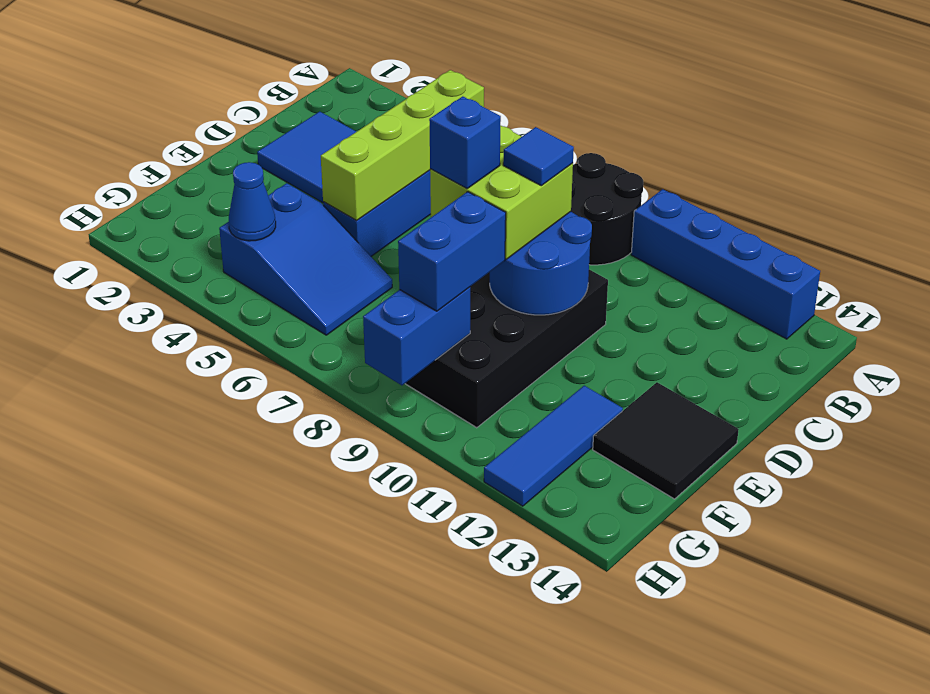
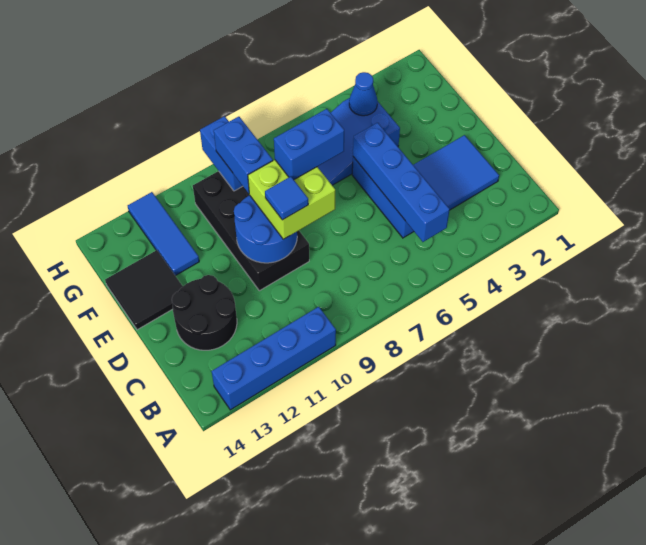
black 2x2 round brick [571,153,643,265] -> black 2x2 round brick moved to [172,275,237,350]
lime 1x4 brick [321,70,484,221] -> blue 1x4 brick [353,123,450,242]
blue 1x1 brick [429,96,501,188] -> blue 1x2 brick [274,109,344,180]

